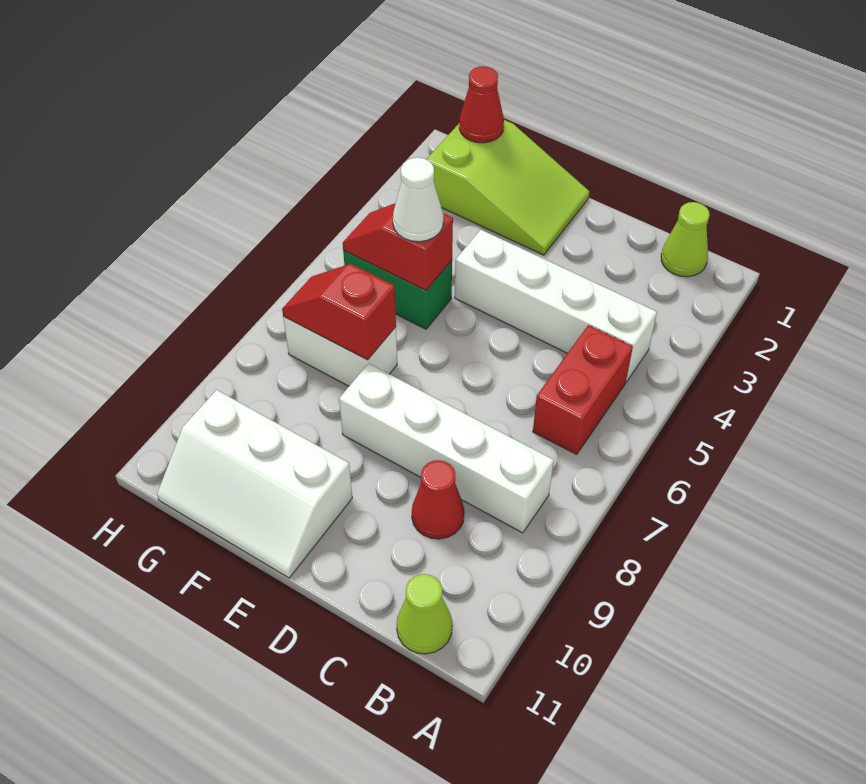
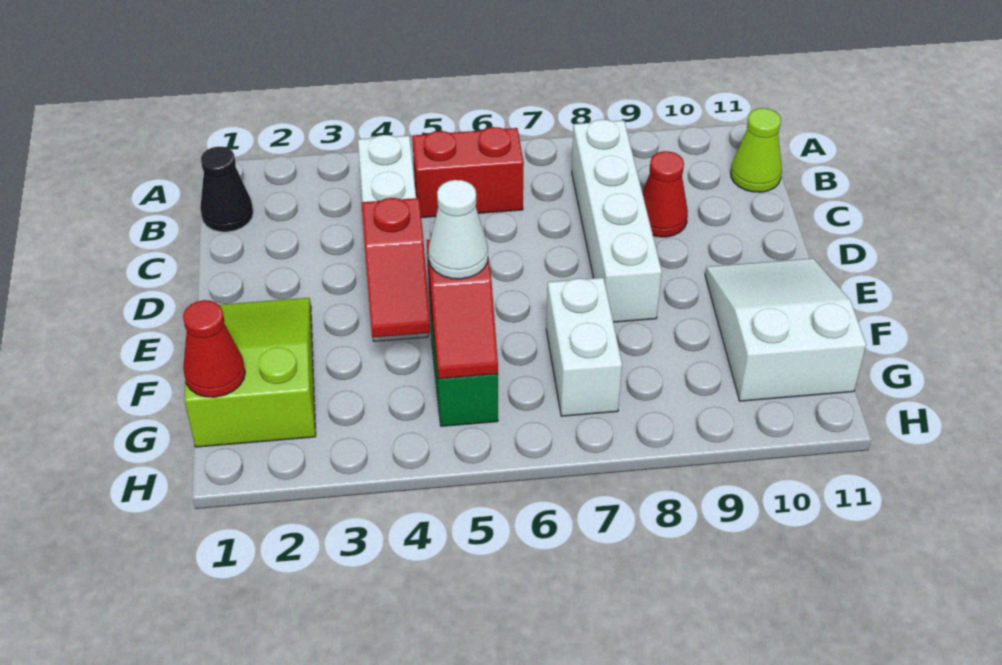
lime 1x1 cone [661,202,710,277] -> black 1x1 cone [200,147,253,232]
white 2x3 slope [157,390,352,578] -> white 2x3 slope turned to [705,258,866,401]
red 1x2 slope [282,264,396,360] -> red 1x2 slope moved to [362,198,431,337]

